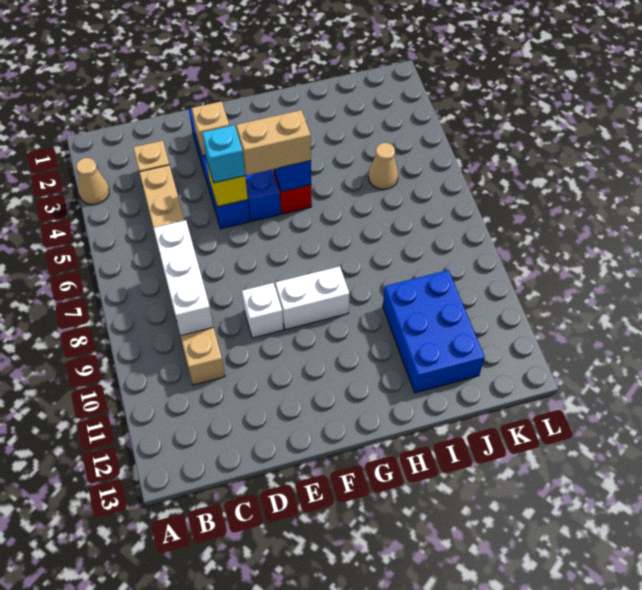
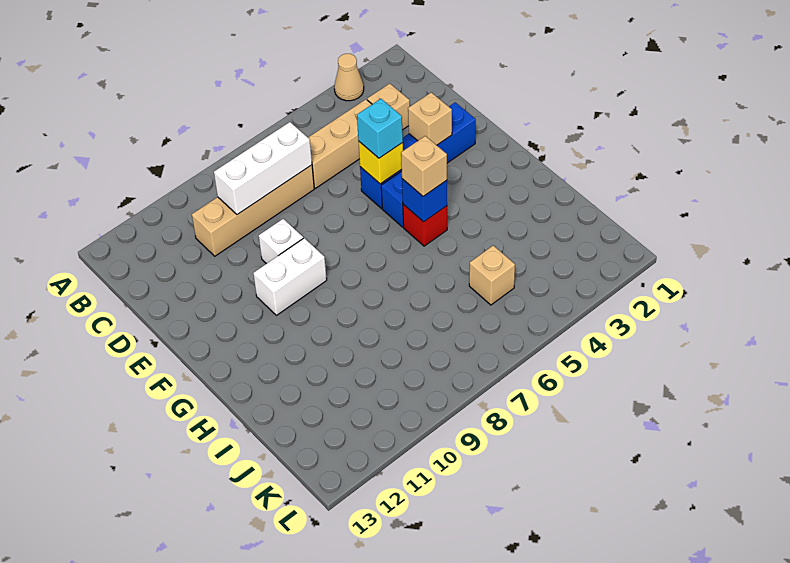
tan 1x2 brick [236,110,311,175] -> tan 1x1 brick [401,136,447,196]
white 1x2 brick [275,266,350,330] -> white 1x2 brick turned to [253,238,327,315]
blue 2x3 brick [383,270,485,393] -> none
tan 1x1 cone [368,143,398,190] -> tan 1x1 brick [469,245,515,305]

